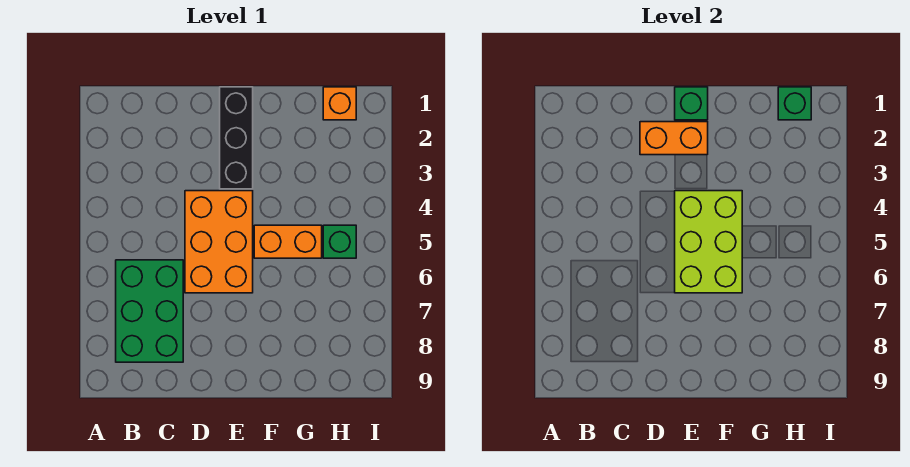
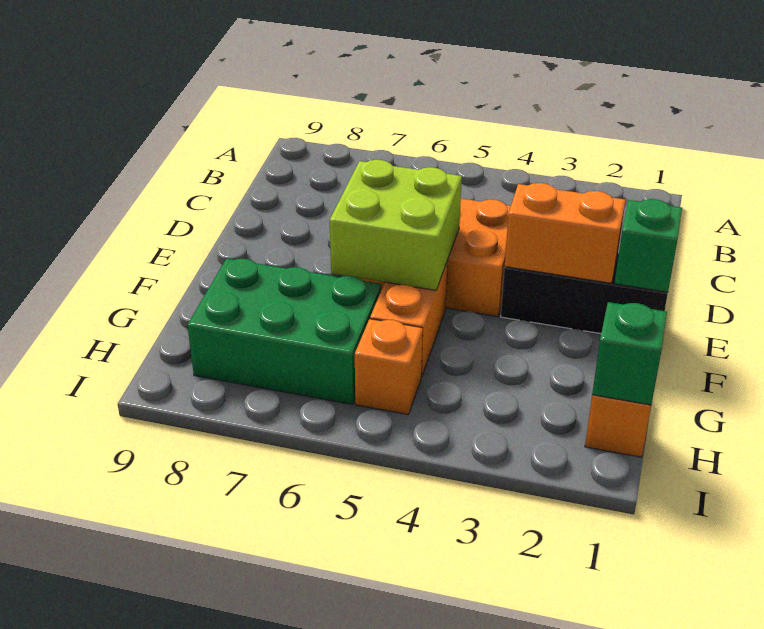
green 2x3 brick [116,260,183,362] -> green 2x3 brick moved to [187,259,381,404]
orange 1x2 brick [640,122,708,155] -> orange 1x2 brick turned to [505,183,626,283]
lime 2x3 brick [675,191,742,293] -> lime 2x2 brick [330,160,462,290]
green 1x1 brick [323,225,356,258] -> orange 1x1 brick [355,319,423,414]

